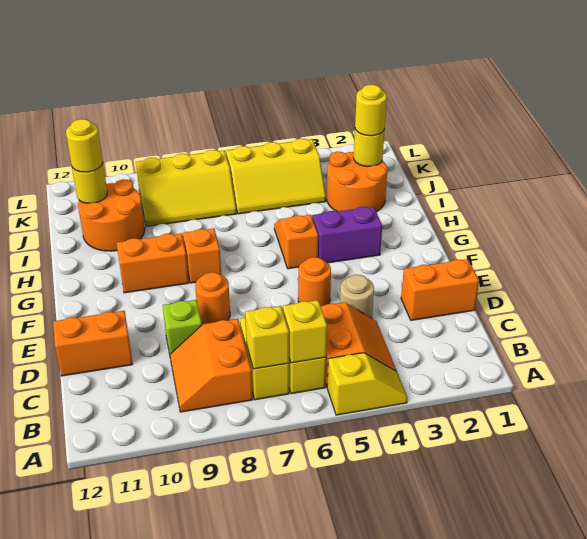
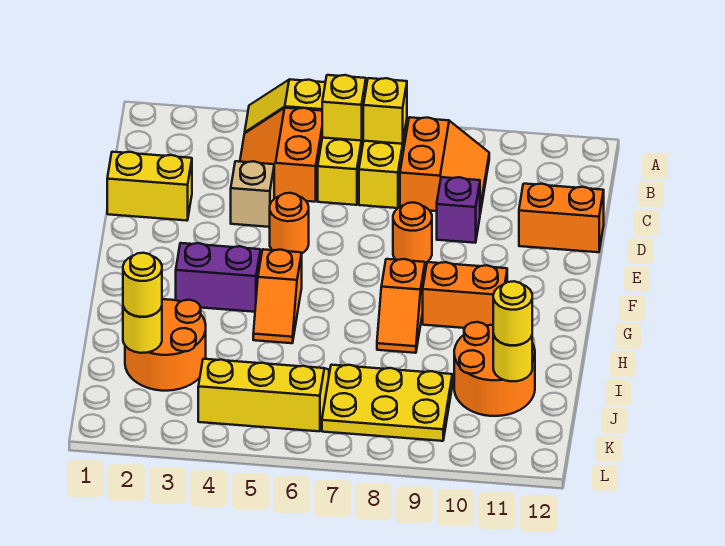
orange 1x2 brick [401,259,479,320] -> yellow 1x2 brick [107,152,192,221]
tan 1x1 round brick [340,275,374,319] -> tan 1x1 brick [231,161,274,227]
lime 1x1 brick [163,300,202,354] -> purple 1x1 brick [437,177,480,243]
yellow 2x3 slope [136,150,236,226] -> yellow 2x3 plate [322,365,452,441]

